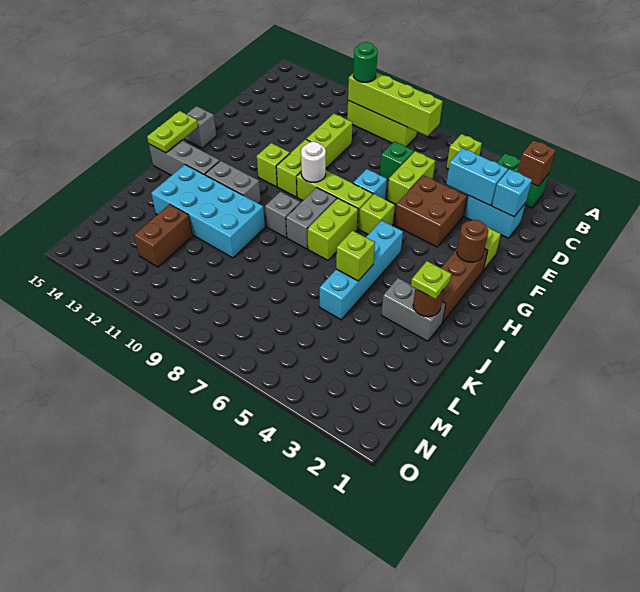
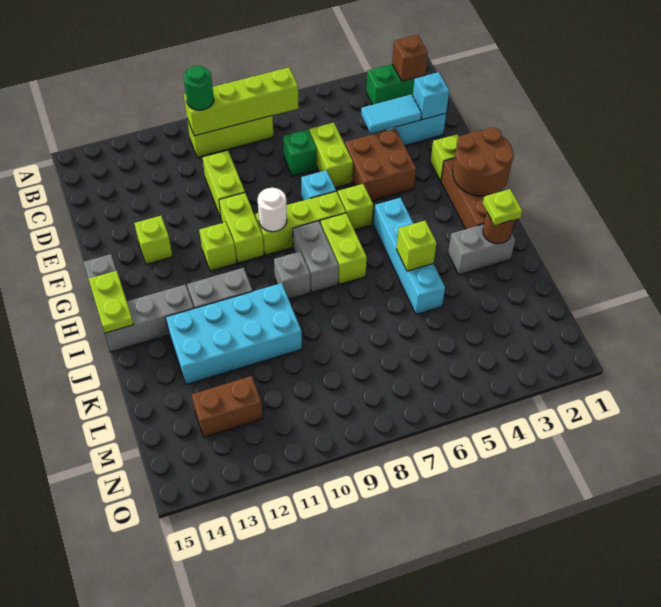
lime 1x1 brick [446,134,482,169] -> lime 1x1 brick moved to [134,216,173,264]
cyan 1x2 brick [446,148,508,206] -> cyan 1x2 tile [361,94,422,133]
brown 1x1 round brick [457,220,488,262] -> brown 2x2 round brick [453,127,514,196]
brown 1x2 brick [134,204,192,267] -> brown 1x2 brick turned to [192,376,263,437]

